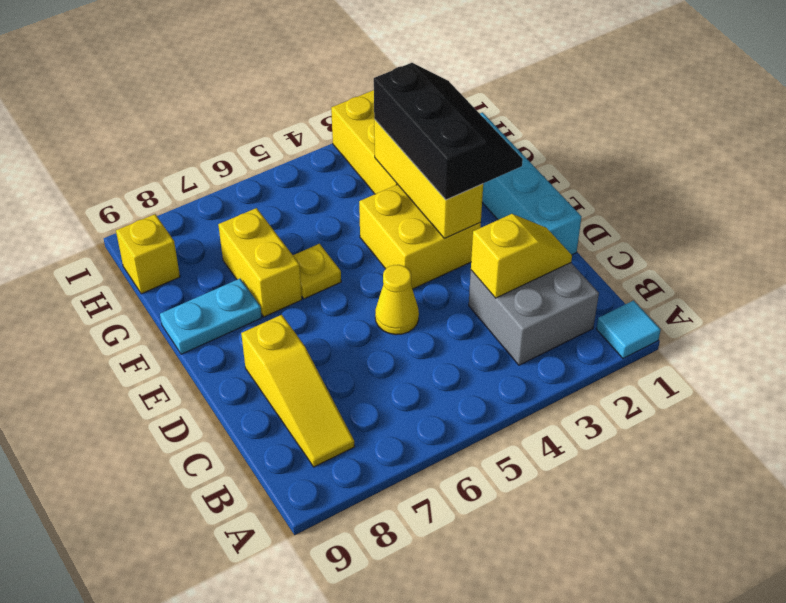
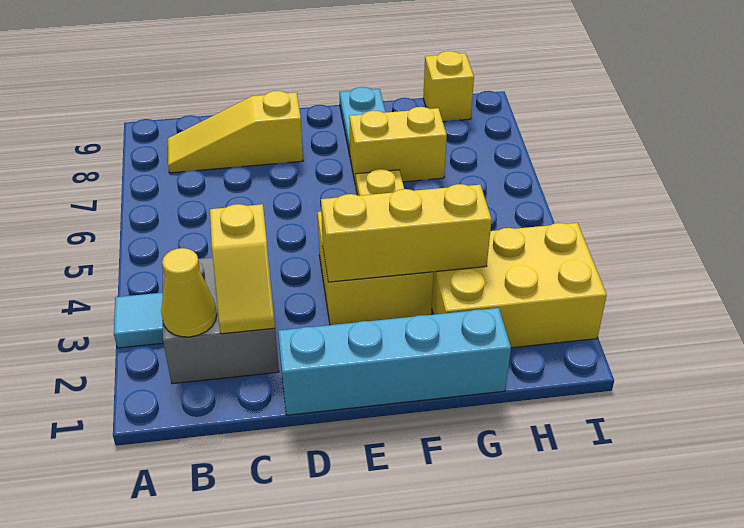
cyan 1x1 tile [596,300,661,358] -> cyan 1x1 tile moved to [114,293,163,348]
yellow 1x1 cone [375,265,419,335] -> yellow 1x1 cone moved to [161,248,217,337]
black 2x3 slope [374,63,523,200] -> none

